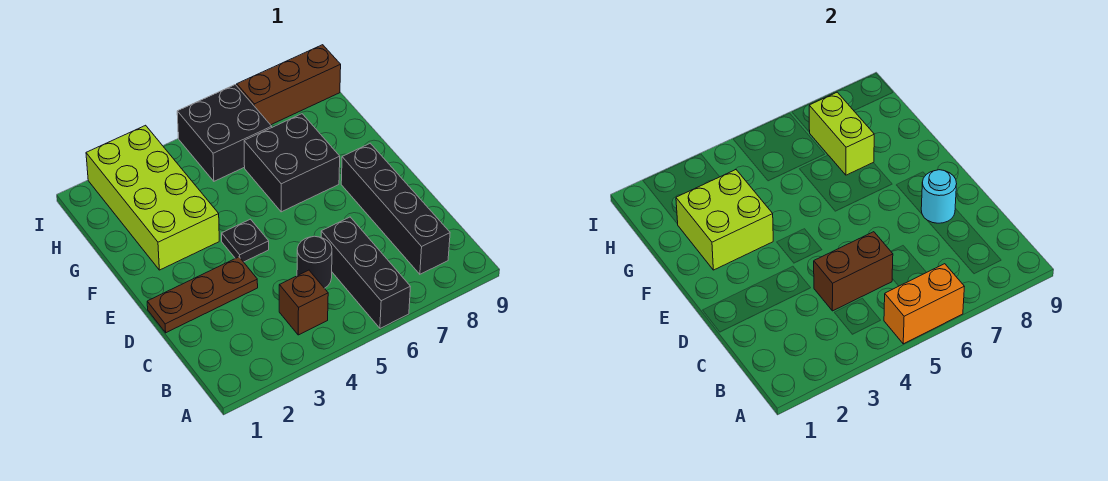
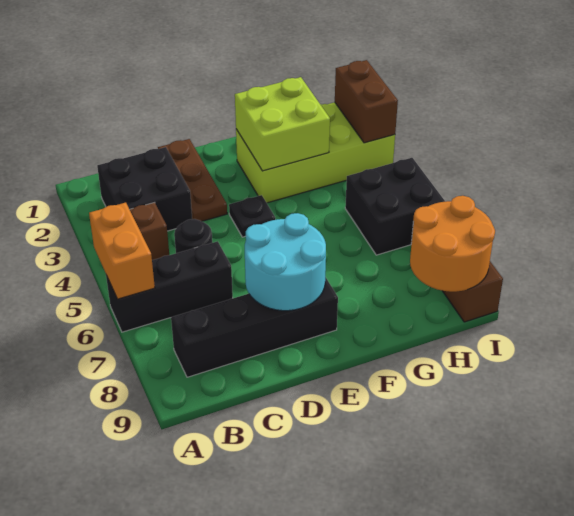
brown 1x2 brick [814,232,893,311] -> brown 1x2 brick moved to [335,60,398,143]
cyan 1x1 round brick [921,170,957,223] -> cyan 2x2 round brick [245,213,326,311]
black 2x2 brick [244,114,340,212] -> black 2x2 brick moved to [97,147,192,231]
lime 1x2 brick [809,92,874,175] -> none
none -> orange 2x2 round brick [410,196,495,292]

